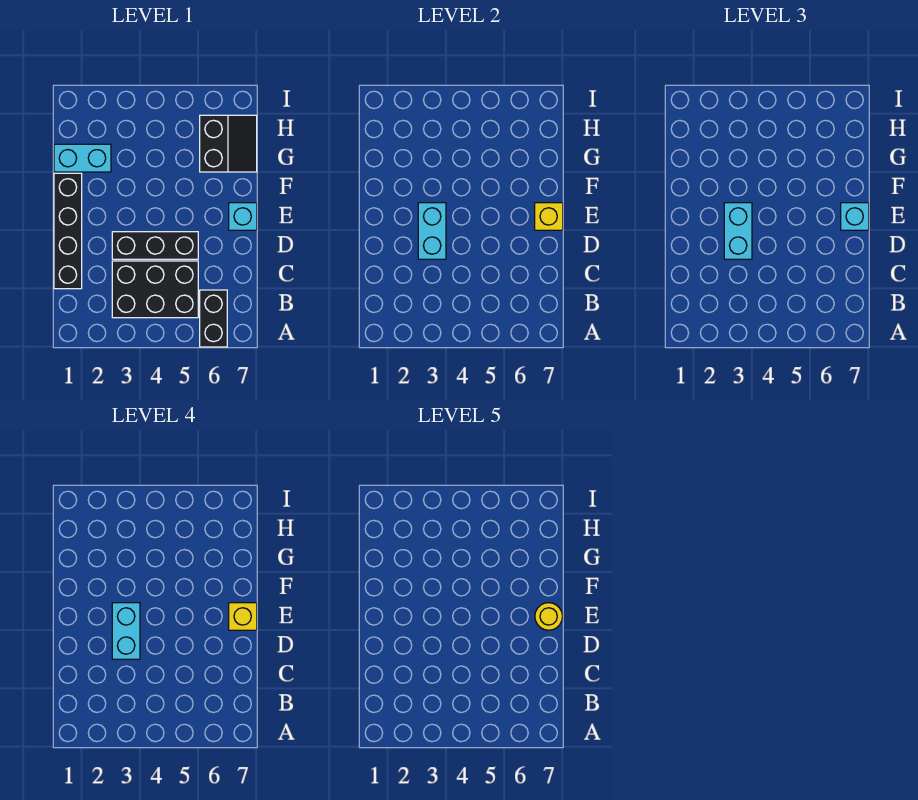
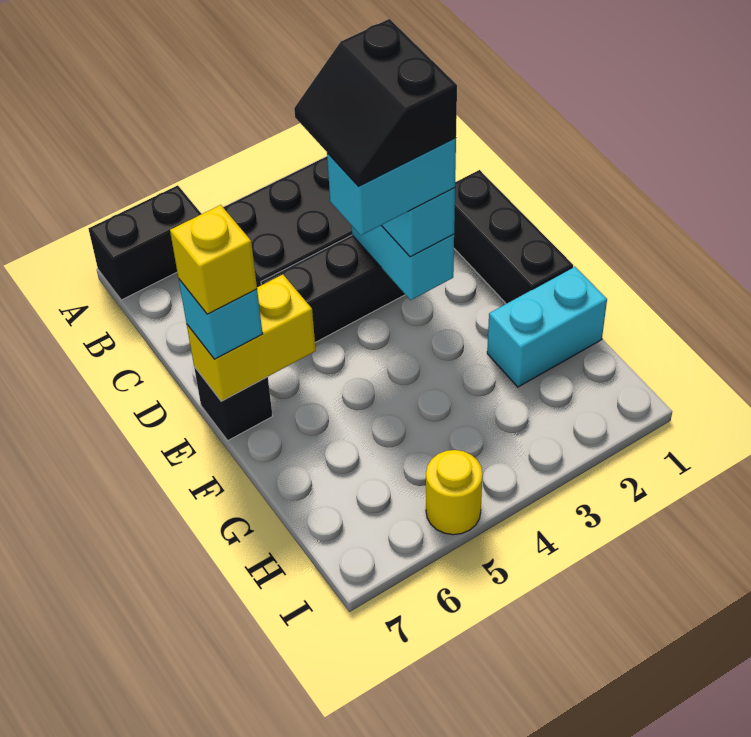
black 1x2 brick [200,290,227,347] -> black 1x2 brick turned to [88,185,201,300]
black 1x4 brick [54,173,82,289] -> black 1x3 brick [454,170,573,304]
cyan 1x2 brick [112,603,140,659] -> cyan 1x2 brick turned to [327,138,456,235]
cyan 1x1 brick [229,203,257,230] -> black 1x1 brick [194,367,273,440]
yellow 1x1 brick [535,203,563,230] -> yellow 1x2 brick [187,275,316,401]
yellow 1x1 round brick [535,603,562,630] -> yellow 1x1 round brick moved to [426,450,483,535]
black 2x2 slope [200,115,257,172] -> black 2x2 slope moved to [294,19,457,186]

